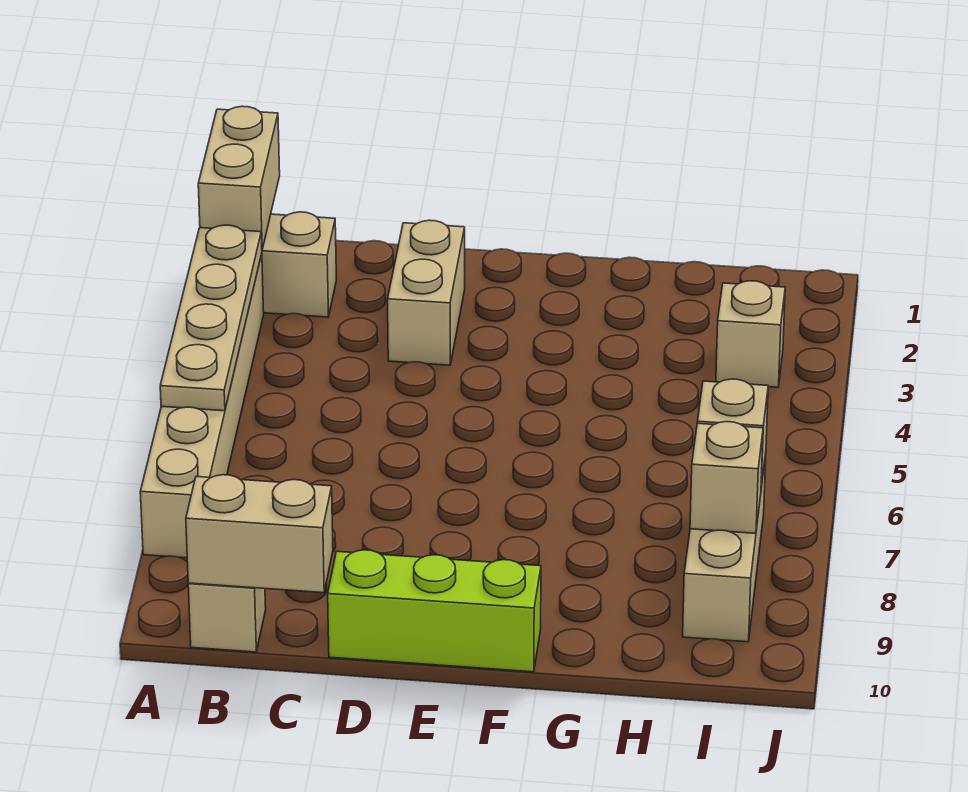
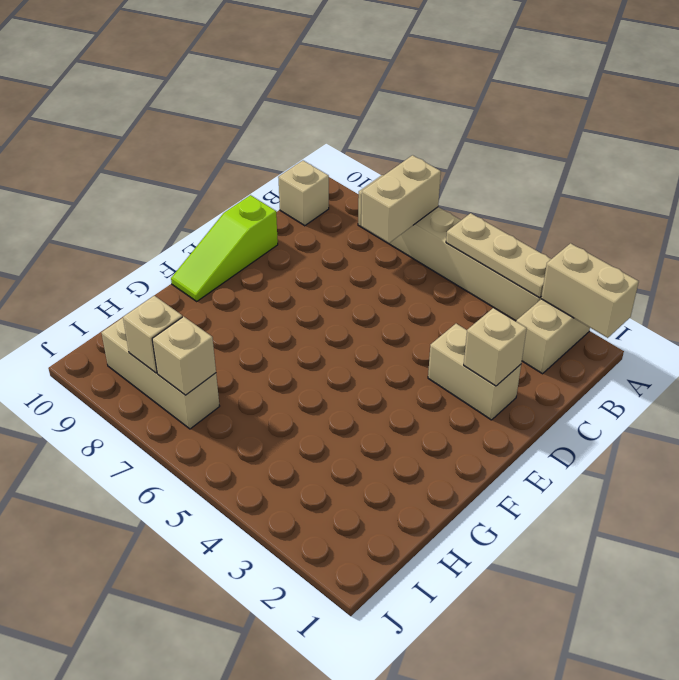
tan 1x4 plate [160,225,262,411] -> tan 1x3 plate [446,213,551,298]
tan 1x2 brick [186,475,333,593] -> tan 1x2 brick moved to [361,155,441,243]
lime 1x3 brick [328,550,541,672] -> lime 1x3 slope [171,195,278,301]
tan 1x1 brick [716,281,785,387] -> tan 1x1 brick moved to [464,308,527,386]

